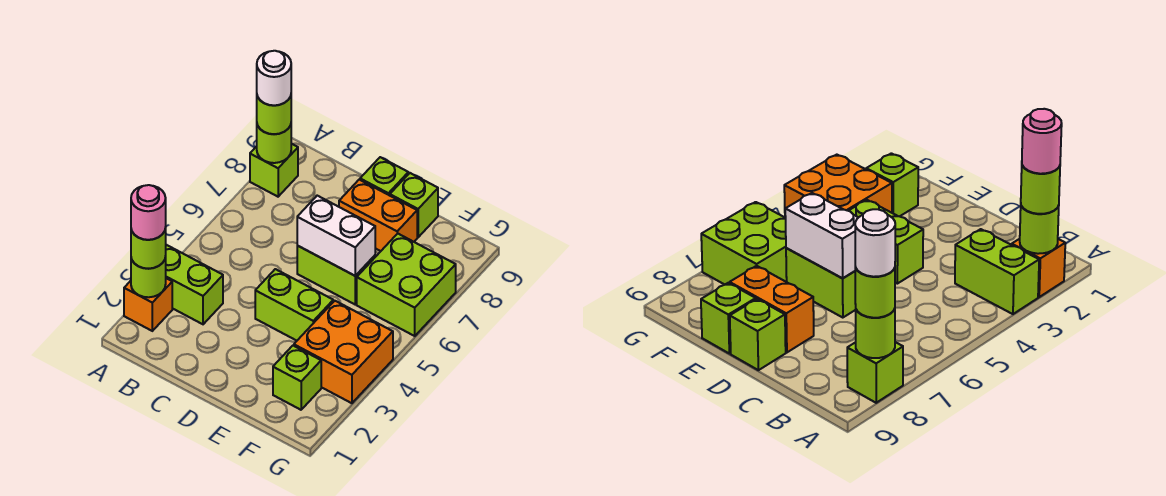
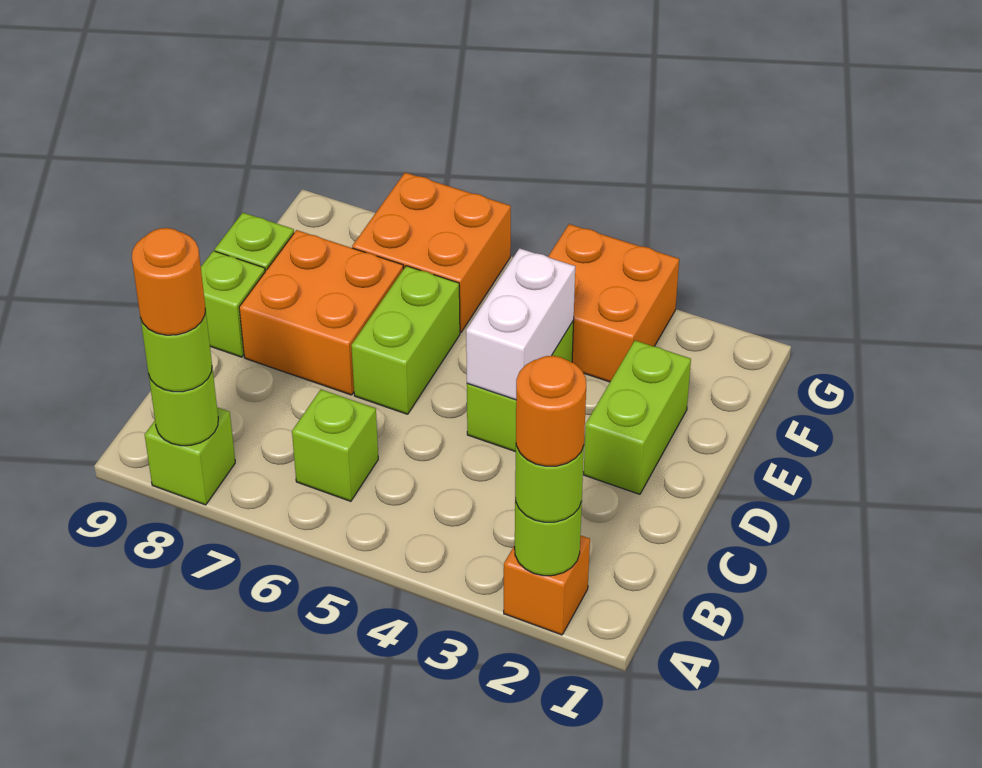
pink 1x1 round brick [131,185,166,240] -> orange 1x1 round brick [516,356,586,466]
lime 1x2 brick [166,245,223,324] -> lime 1x2 brick moved to [584,341,691,494]
white 1x1 round brick [257,51,291,105] -> orange 1x1 round brick [132,228,205,335]
white 1x2 brick [297,196,375,276] -> white 1x2 brick moved to [466,248,575,400]
orange 1x2 brick [339,180,417,251] -> orange 2x2 brick [239,230,403,395]
lime 1x1 brick [273,346,321,410] -> lime 1x1 brick moved to [292,390,378,501]
lime 2x2 brick [357,234,456,336] -> orange 2x2 brick [352,173,511,332]

